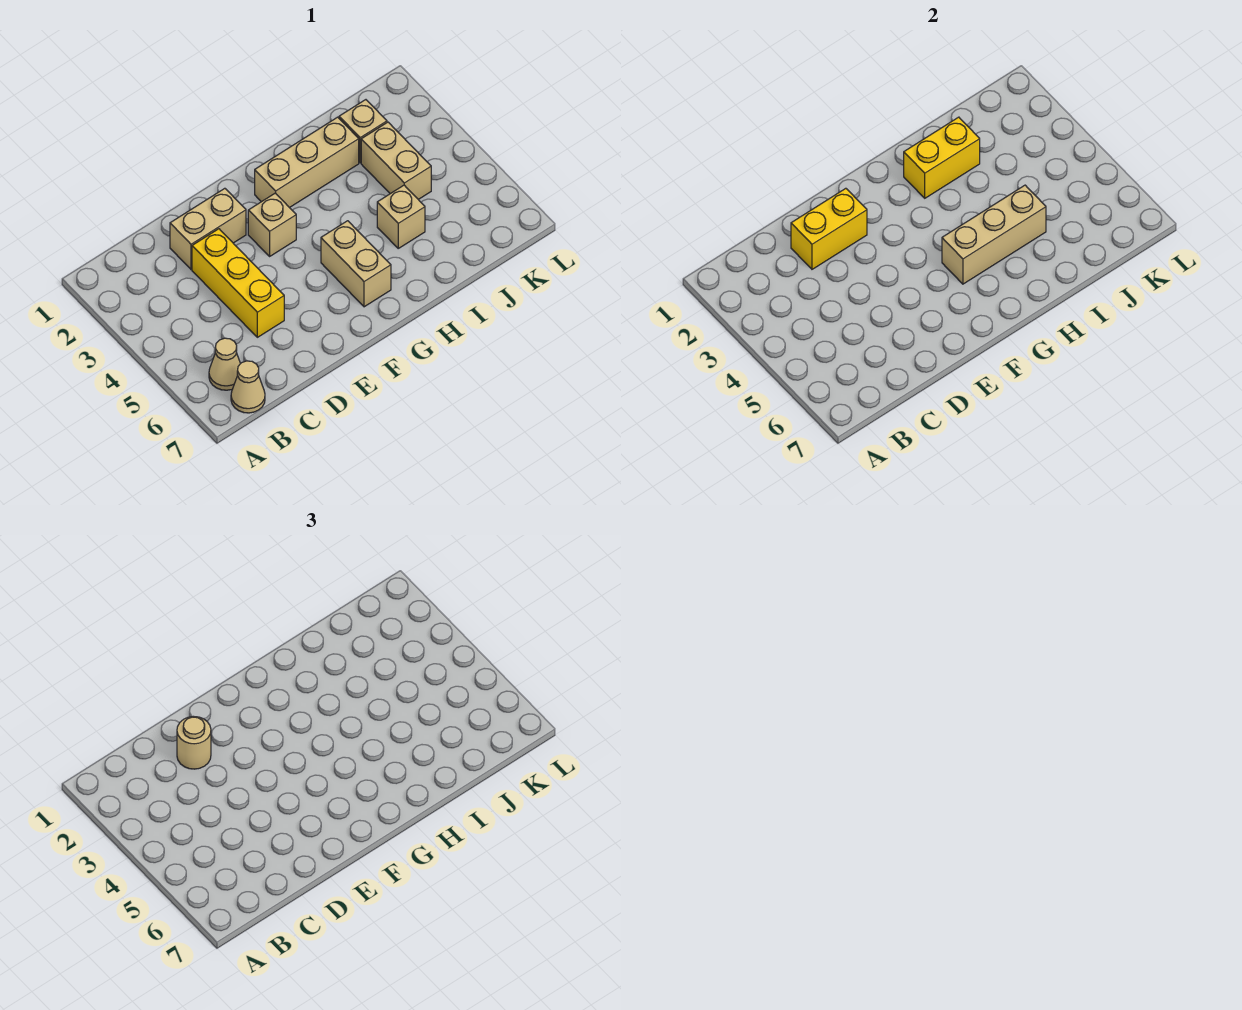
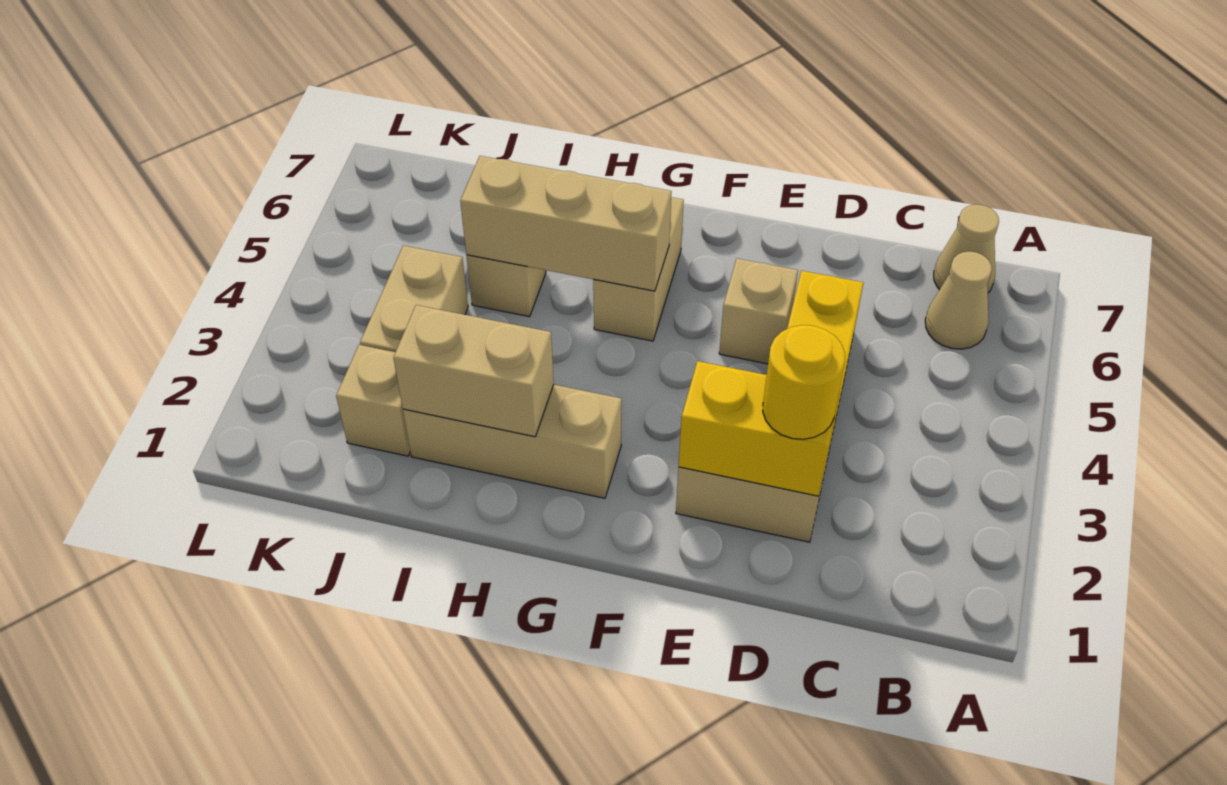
tan 1x1 round brick [177,717,211,769] -> yellow 1x1 round brick [763,325,845,439]
tan 1x1 brick [248,193,296,256] -> tan 1x1 brick moved to [719,259,798,364]
yellow 1x2 brick [904,117,980,198] -> tan 1x2 brick [393,305,554,437]

